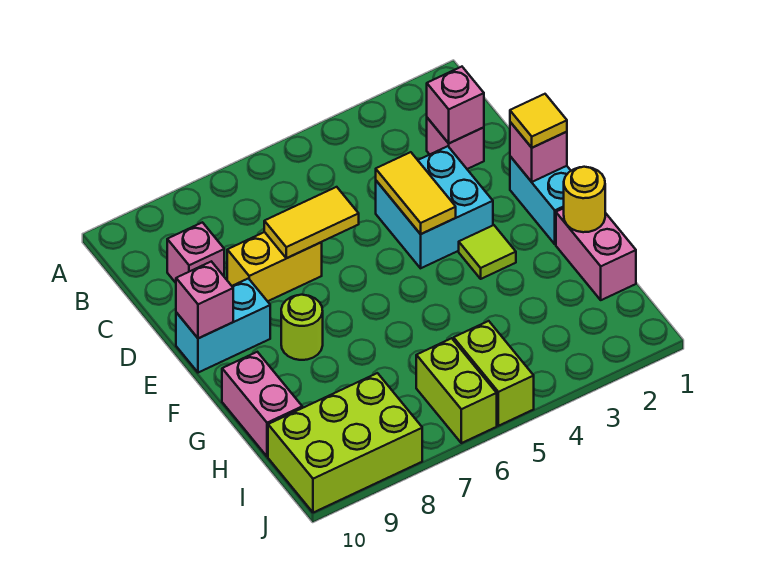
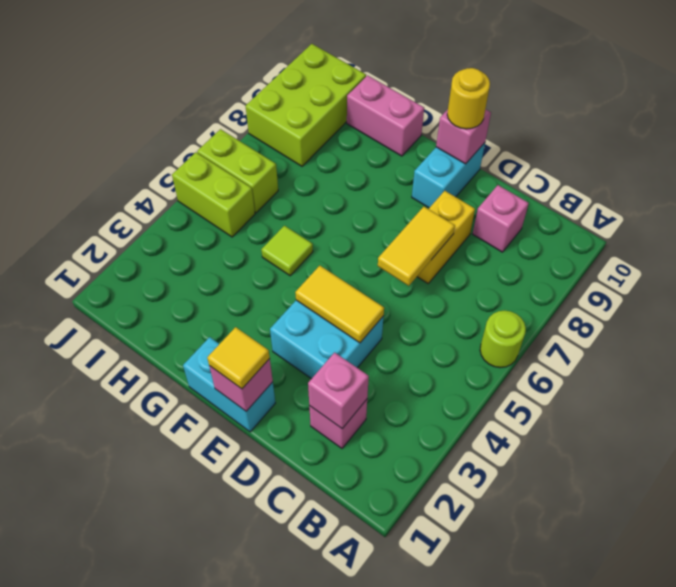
lime 1x1 tile [459,225,516,279] -> lime 1x1 tile moved to [261,226,313,276]
lime 1x1 round brick [281,295,323,360] -> lime 1x1 round brick moved to [480,310,526,368]
pink 1x2 brick [556,208,636,300] -> none
yellow 1x1 round brick [564,167,605,232] -> yellow 1x1 round brick moved to [447,68,490,129]

